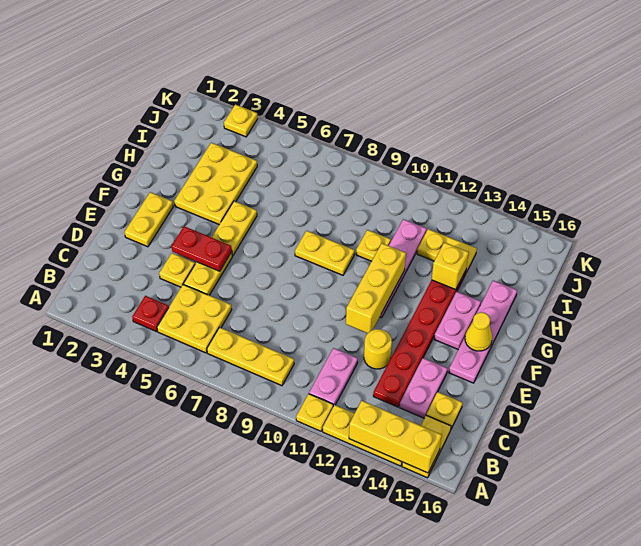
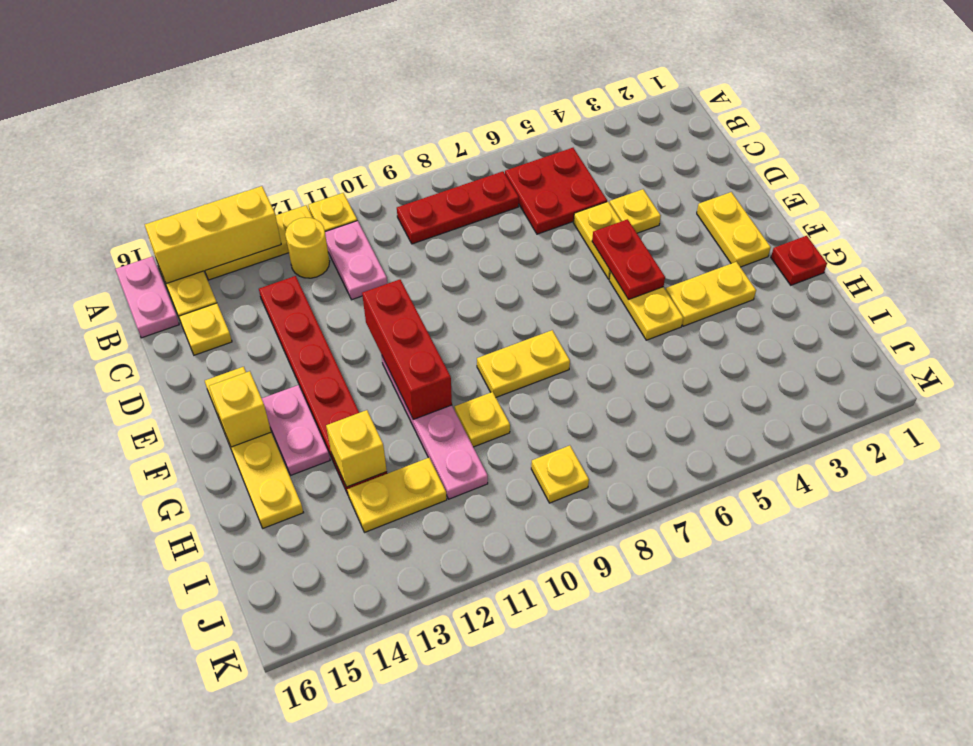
red 1x1 plate [132,296,169,332] -> red 1x1 plate moved to [771,236,827,285]
yellow 2x2 plate [157,284,232,353] -> red 2x2 plate [505,148,607,234]
yellow 1x3 plate [207,327,294,386] -> red 1x3 plate [397,171,519,244]
pink 1x2 plate [399,358,448,418] -> pink 1x2 plate moved to [115,256,179,338]
yellow 1x1 round brick [364,329,392,369] -> yellow 1x1 round brick moved to [285,218,330,278]
red 1x2 plate [172,226,232,271] -> red 1x2 plate turned to [592,219,665,300]
yellow 1x3 brick [346,243,406,333] -> red 1x3 brick [362,279,452,420]
pink 1x4 plate [449,281,517,383] -> yellow 1x4 plate [205,367,304,528]
yellow 1x1 cone [465,312,492,351] -> yellow 1x1 brick [209,371,271,447]
yellow 2x3 plate [174,143,257,224] -> yellow 1x2 plate [666,262,756,326]
yellow 1x1 plate [224,104,258,137] -> yellow 1x1 plate moved to [531,445,589,503]

